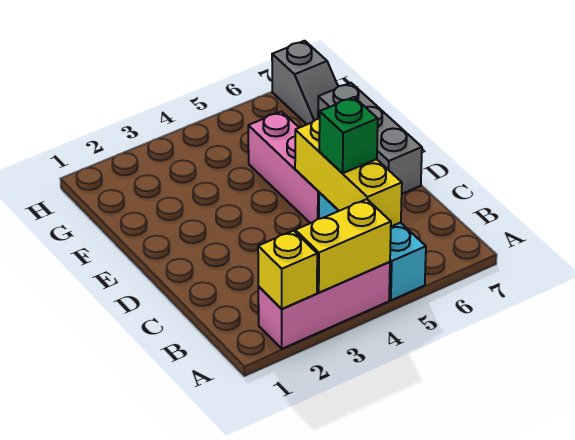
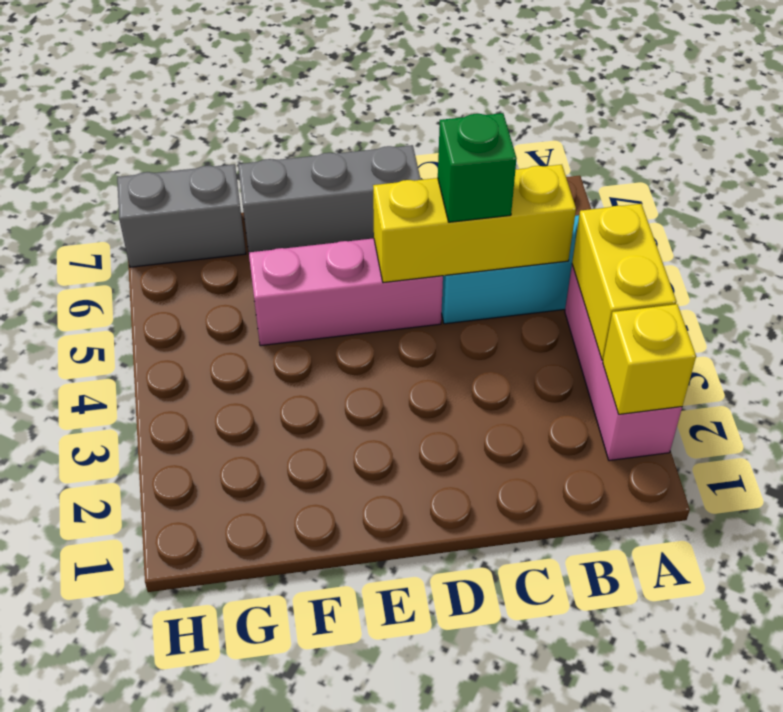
grey 1x2 slope [272,41,338,124] -> grey 1x2 brick [117,164,246,267]

